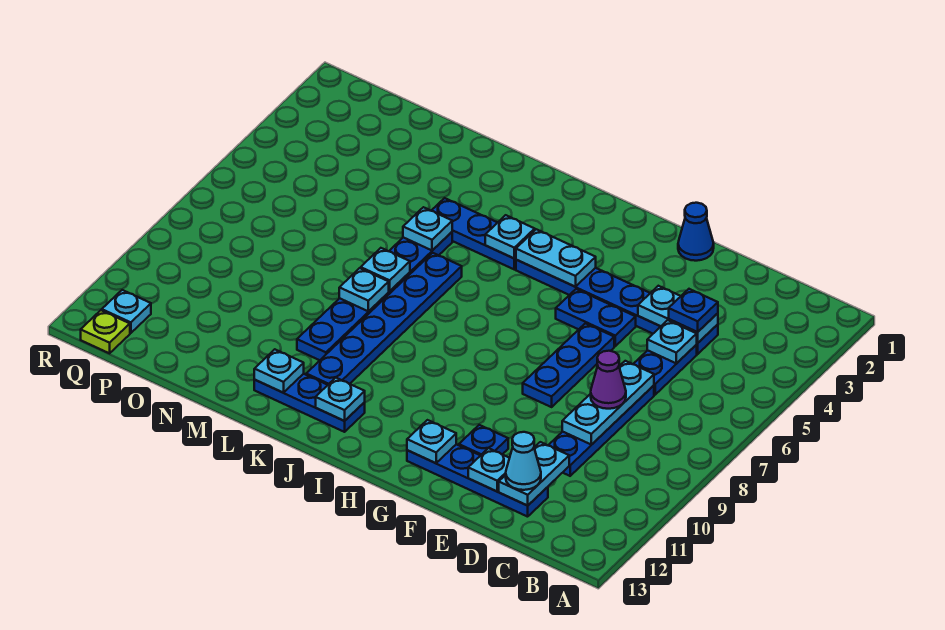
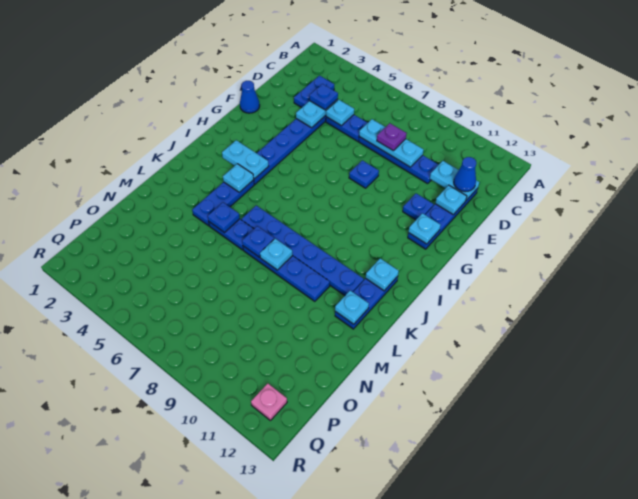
purple 1x1 cone [591,351,626,409] -> purple 1x1 plate [377,123,407,151]
cyan 1x1 cone [506,432,541,490] -> blue 1x1 cone [454,157,476,192]
blue 1x2 plate [556,289,636,346] -> blue 1x2 plate moved to [294,76,334,108]
blue 1x3 plate [523,323,614,407] -> blue 1x1 plate [349,160,379,188]
cyan 1x2 plate [516,229,596,287] -> cyan 1x2 plate turned to [222,140,268,179]
cyan 1x1 plate [403,207,452,250] -> blue 1x1 plate [208,203,240,233]
cyan 1x1 plate [361,248,410,291] -> blue 1x1 plate [242,226,274,257]
cyan 1x1 plate [102,290,151,333] -> pink 1x1 plate [251,384,287,420]
lime 1x1 plate [81,310,130,353] -> none

